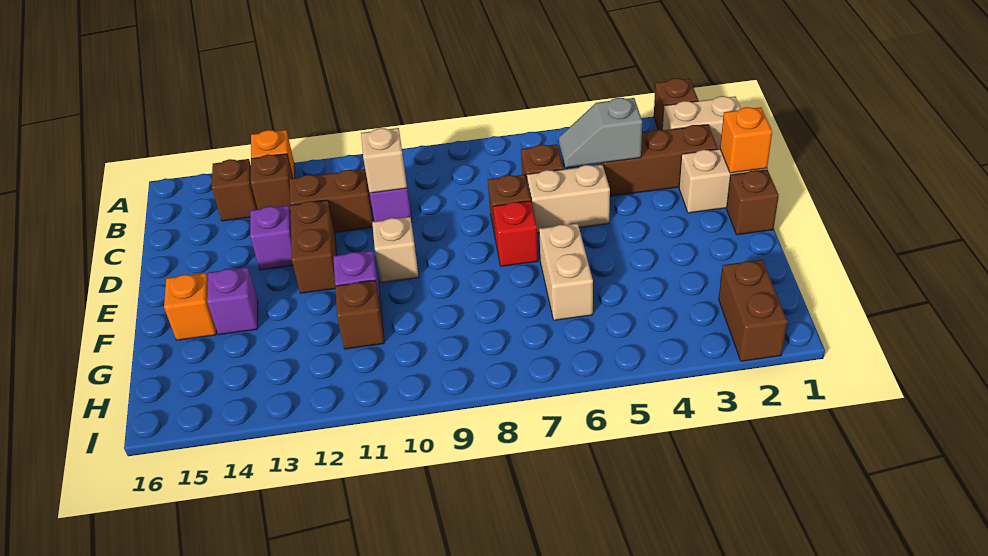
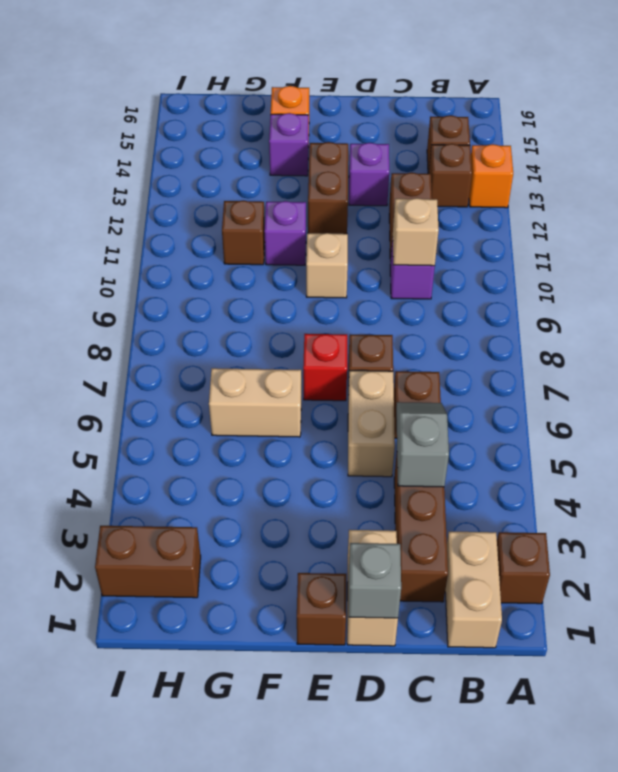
orange 1x1 brick [720,107,772,173] -> grey 1x1 brick [349,543,401,618]
brown 1x2 brick [290,200,337,293] -> brown 1x2 brick turned to [308,142,348,234]

